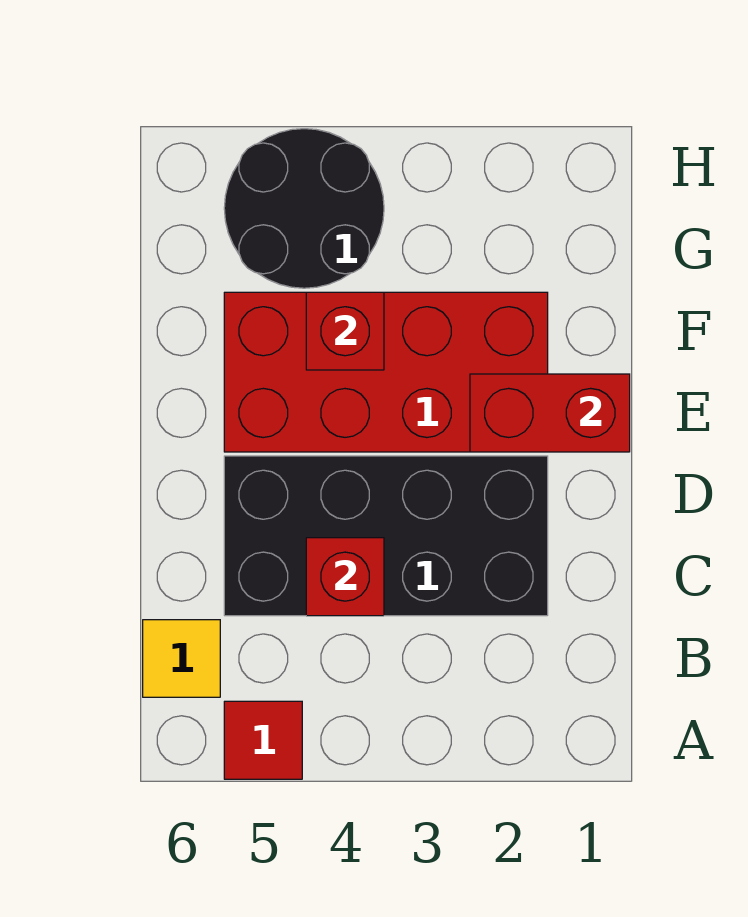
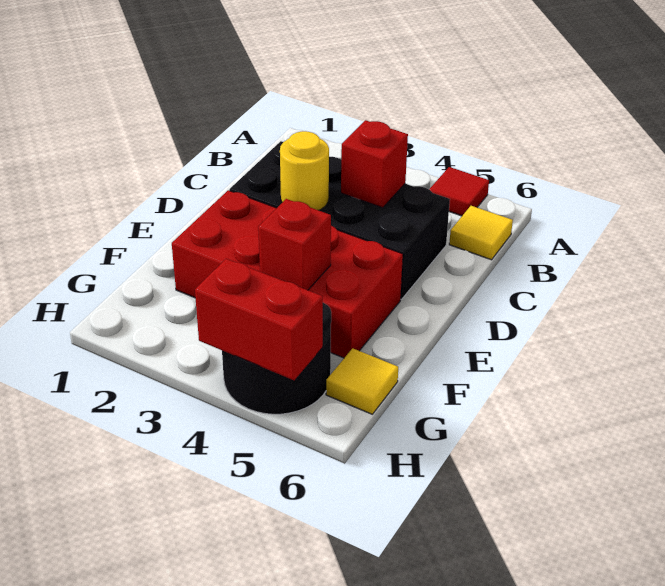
none -> yellow 1x1 round brick [280,131,329,210]
red 1x2 brick [470,374,630,452] -> red 1x2 brick moved to [195,259,323,380]
none -> yellow 1x1 tile [326,348,398,414]

